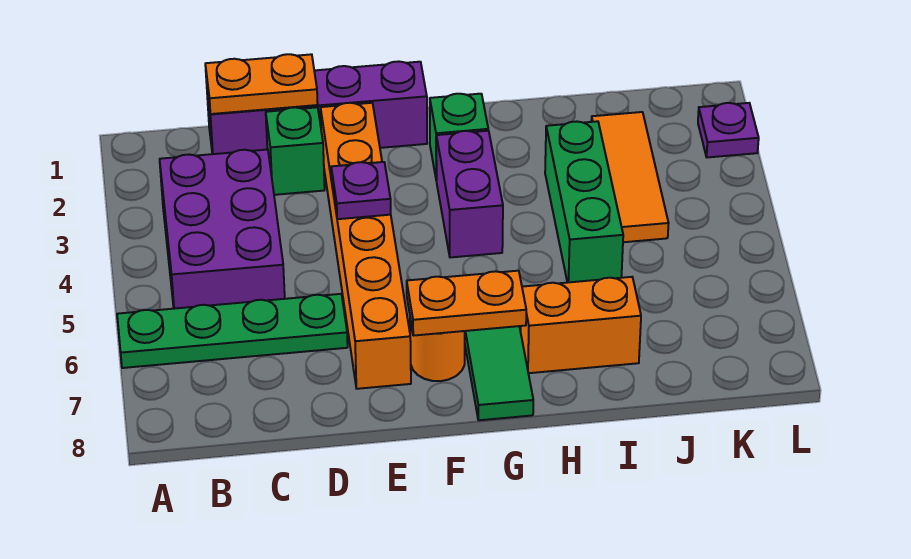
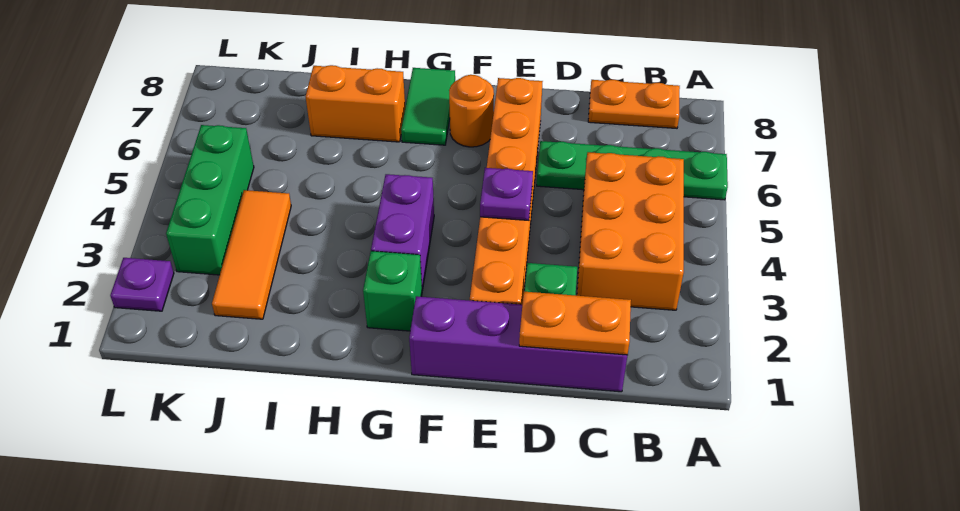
purple 2x3 brick [160,149,285,309] -> orange 2x3 brick [577,152,684,310]
orange 1x2 plate [407,271,526,336] -> orange 1x2 plate moved to [588,80,680,128]
green 1x3 brick [545,121,623,283] -> green 1x3 brick moved to [166,125,254,275]

